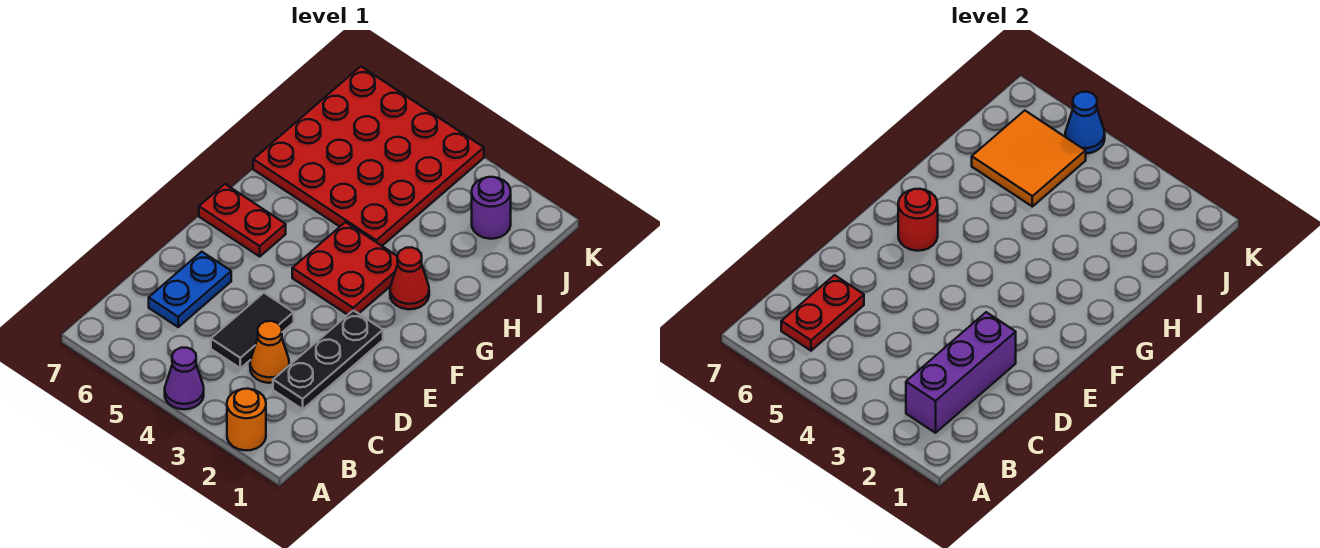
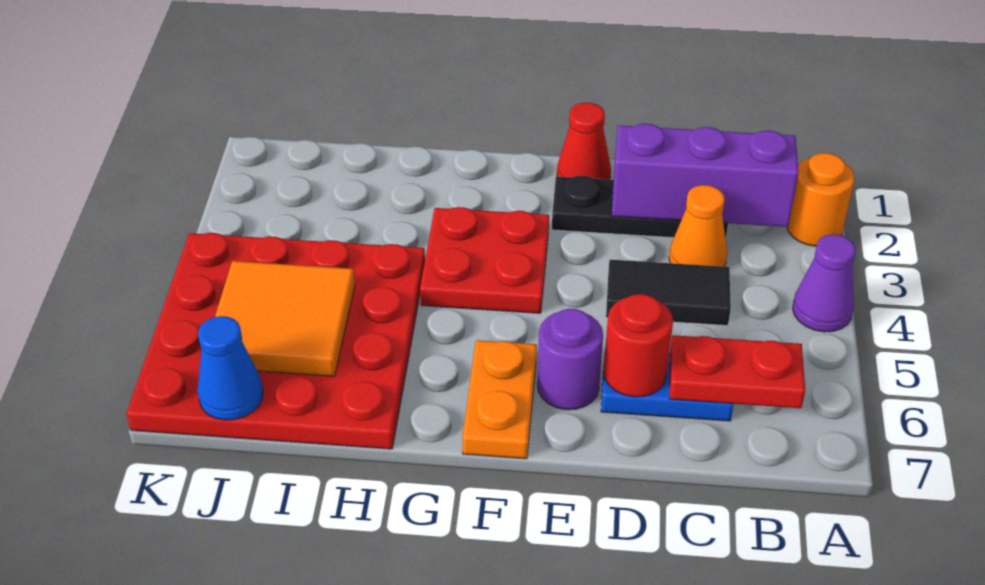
red 1x2 plate [199,184,286,256] -> orange 1x2 plate [462,340,537,459]
red 1x1 round brick [898,189,938,251] -> red 1x1 round brick moved to [604,294,673,397]
red 1x1 cone [390,247,429,309] -> red 1x1 cone moved to [557,102,611,180]
purple 1x1 round brick [472,177,511,239] -> purple 1x1 round brick moved to [537,309,603,410]
blue 1x1 cone [1065,92,1105,153] -> blue 1x1 cone moved to [198,316,263,420]

